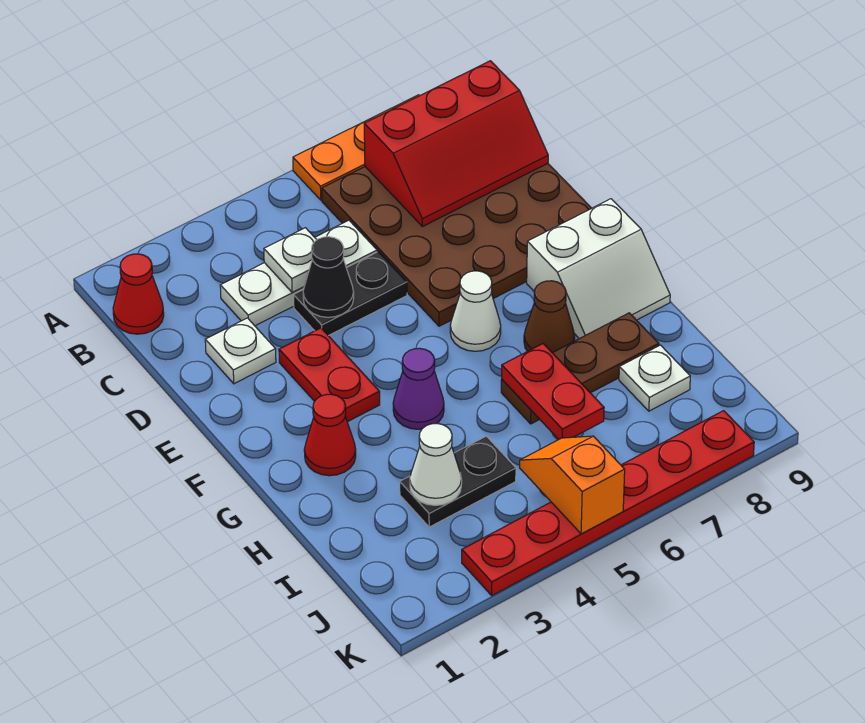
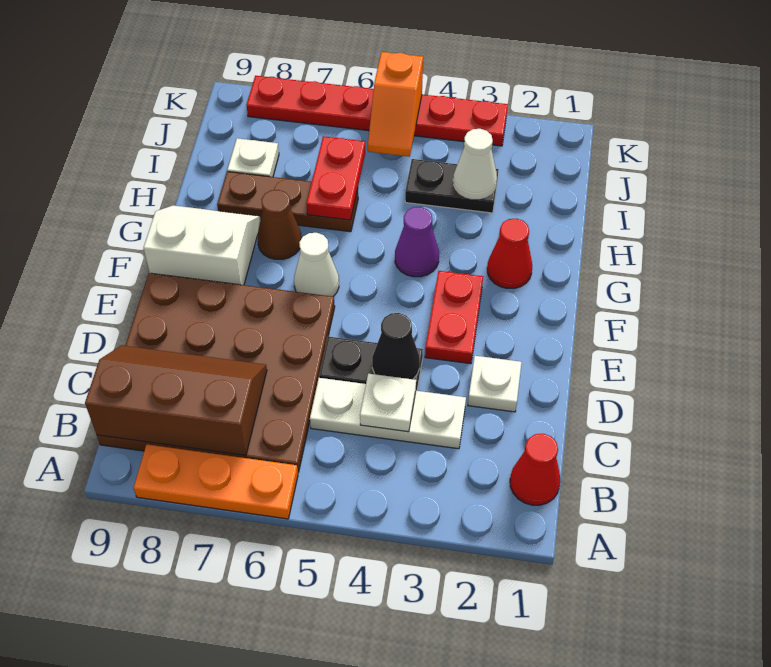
red 2x3 slope [364,61,548,227] -> brown 2x3 slope [85,345,267,456]

